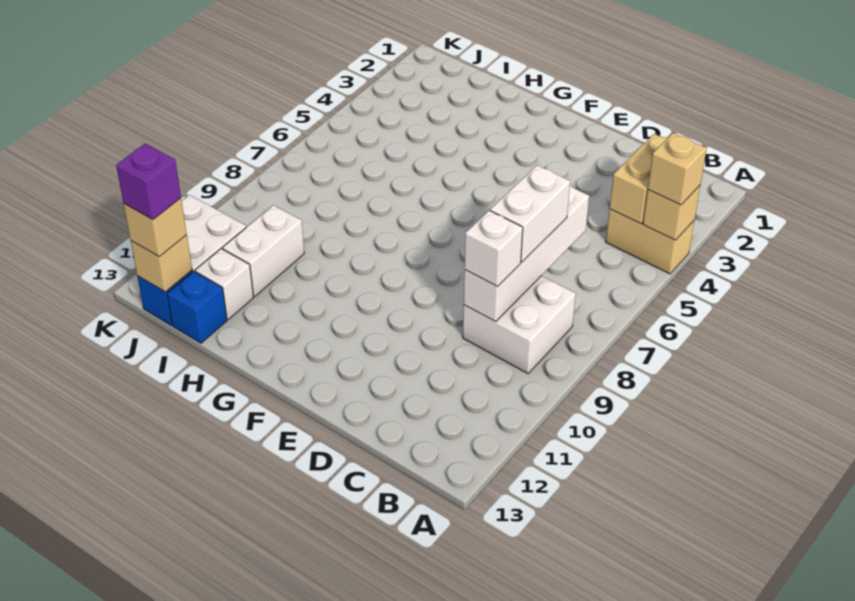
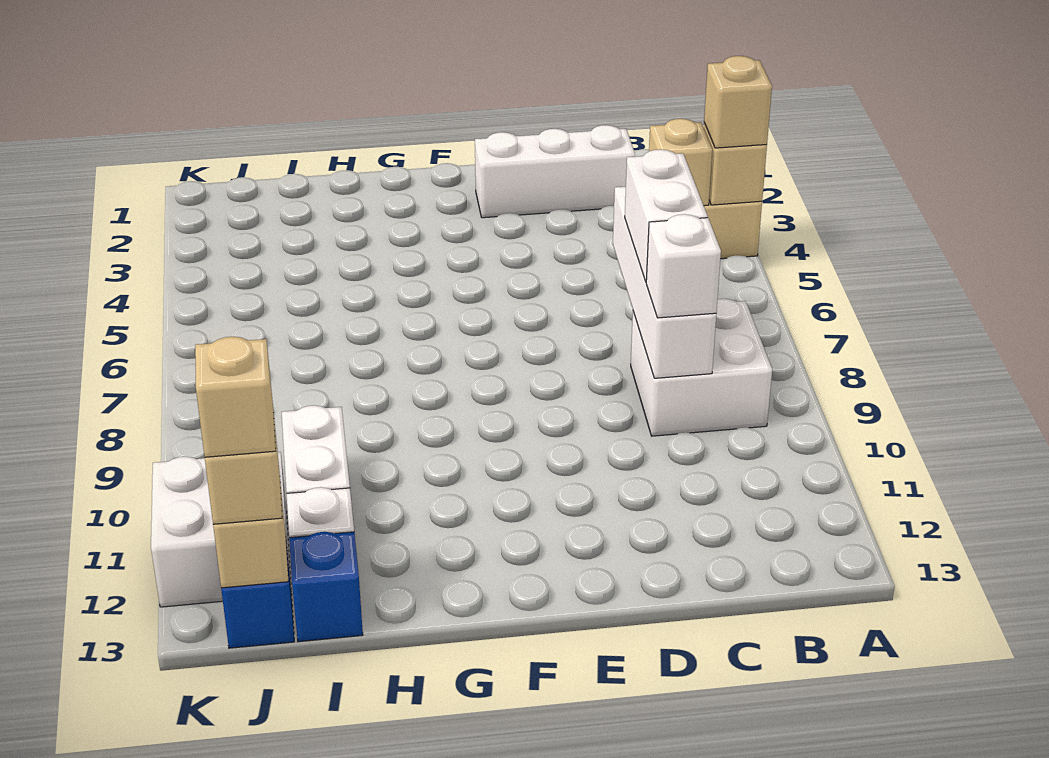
tan 1x2 brick [610,134,667,224] -> tan 1x1 brick [649,119,712,206]
none -> white 1x3 brick [475,125,635,218]
purple 1x1 brick [116,143,181,220] -> tan 1x1 brick [195,337,276,457]

